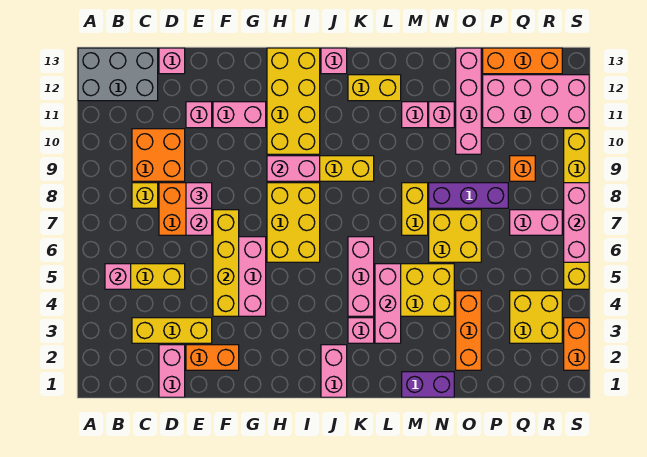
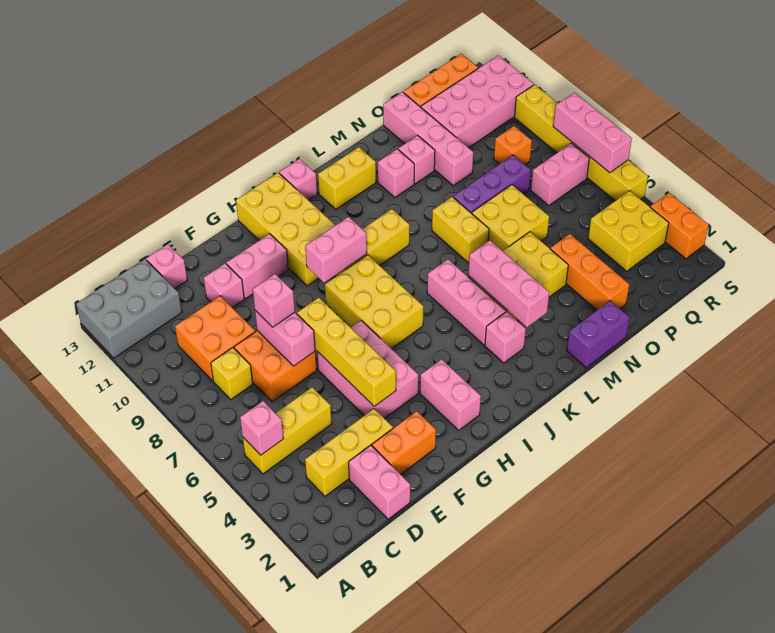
pink 1x2 brick [321,345,347,397] -> pink 1x2 brick moved to [420,359,481,430]

